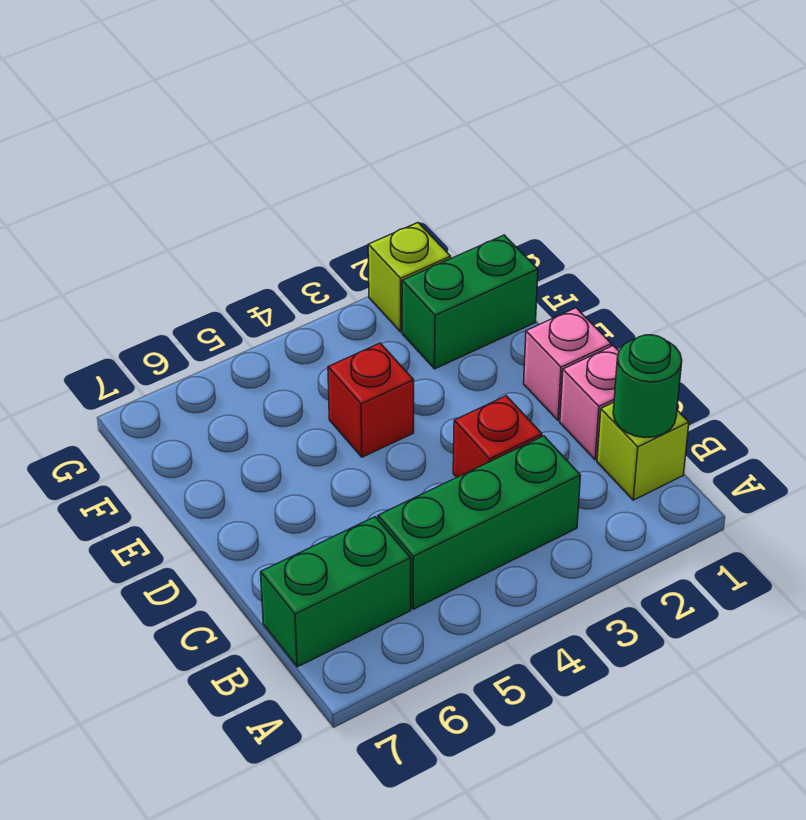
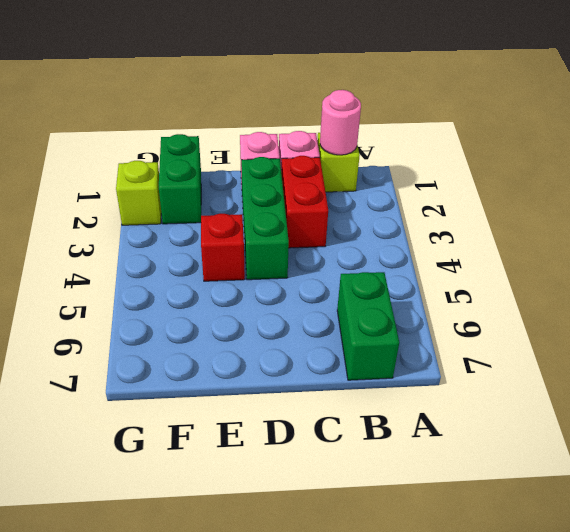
green 1x1 round brick [613,335,682,438] -> pink 1x1 round brick [320,90,361,155]
green 1x3 brick [378,436,581,609] -> green 1x3 brick moved to [241,157,289,280]
red 1x1 brick [453,396,542,477] -> red 1x2 brick [281,156,328,248]

